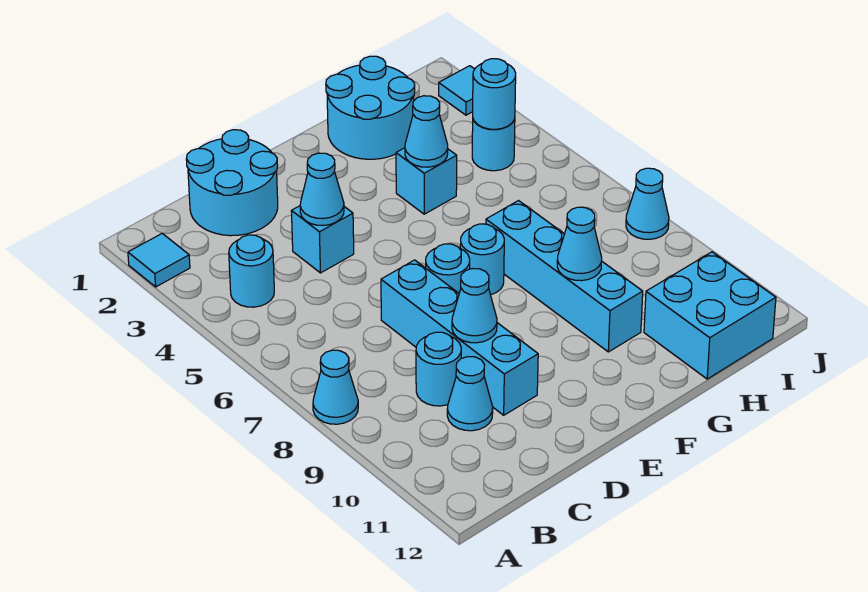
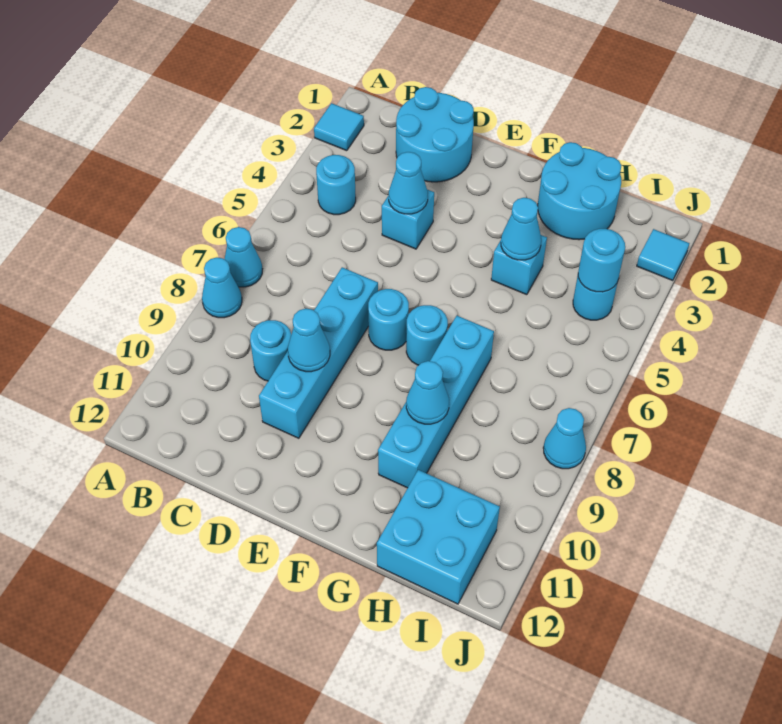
cyan 1x1 cone [447,357,493,431] -> cyan 1x1 cone moved to [225,227,262,287]

